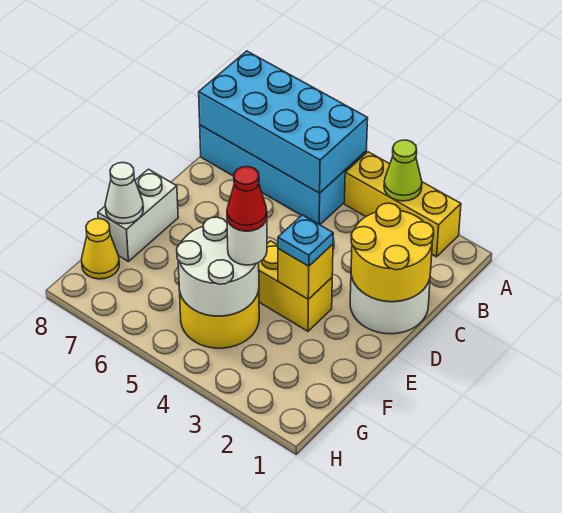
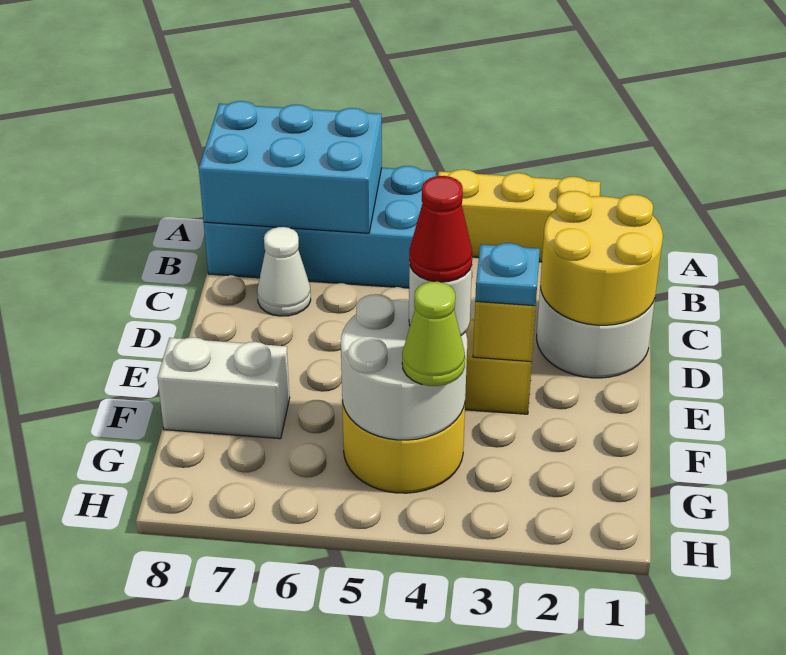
lime 1x1 cone [384,140,422,201] -> lime 1x1 cone moved to [402,282,465,386]
cyan 2x4 brick [199,51,368,193] -> cyan 2x3 brick [199,101,382,233]
white 1x2 brick [98,169,178,261] -> white 1x2 brick turned to [157,337,290,439]
white 1x1 cone [105,163,143,224] -> white 1x1 cone moved to [257,227,311,316]
yellow 1x1 cone [82,219,119,279] -> none

